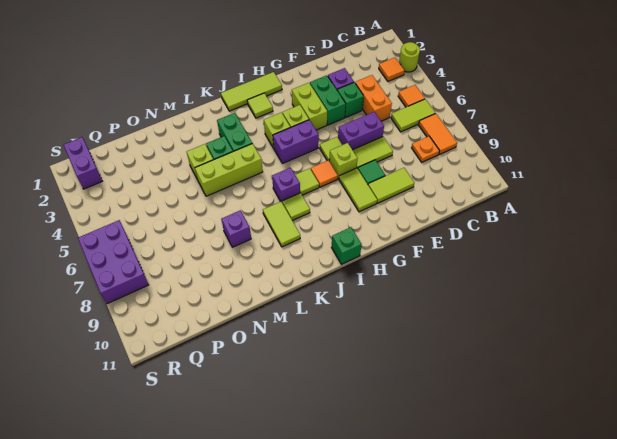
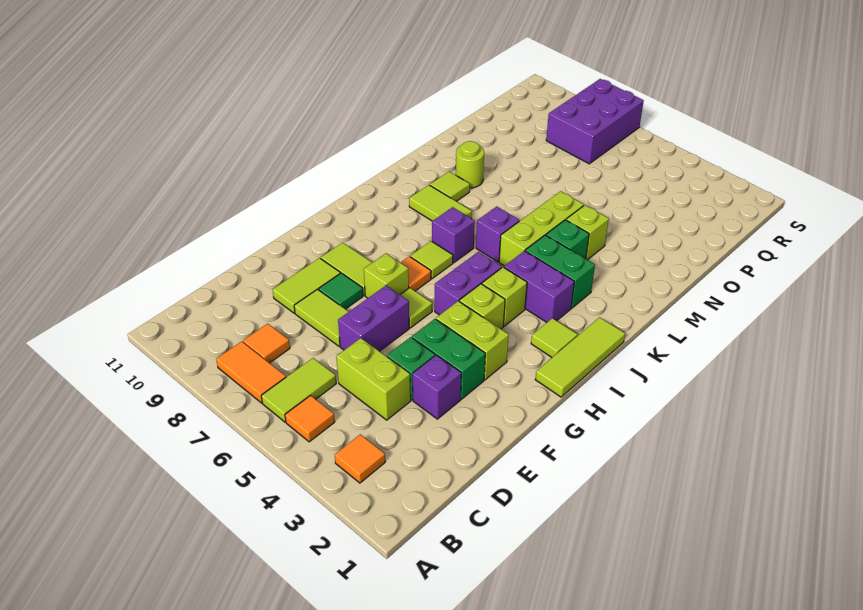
lime 1x1 round brick [399,42,420,72] -> lime 1x1 round brick moved to [456,141,484,188]
orange 1x1 plate [412,136,440,162] -> orange 1x1 tile [243,324,290,363]
orange 1x2 brick [355,75,392,121] -> lime 1x2 brick [336,338,411,420]
lime 1x2 tile [353,137,393,169] -> lime 1x2 tile turned to [294,289,349,346]
green 1x1 brick [332,227,362,264] -> none
lime 1x1 tile [282,193,310,221] -> lime 1x1 tile moved to [430,172,470,201]
purple 1x1 brick [221,210,251,247] -> purple 1x1 brick moved to [476,207,519,262]
purple 1x2 brick [64,137,102,189] -> purple 1x2 brick moved to [504,251,574,322]
purple 2x3 brick [78,220,149,304] -> purple 2x3 brick turned to [546,79,644,164]

